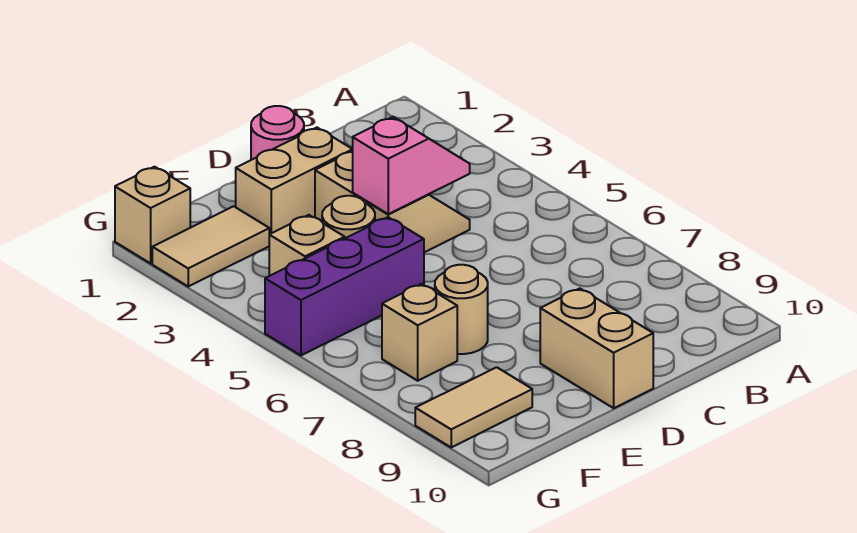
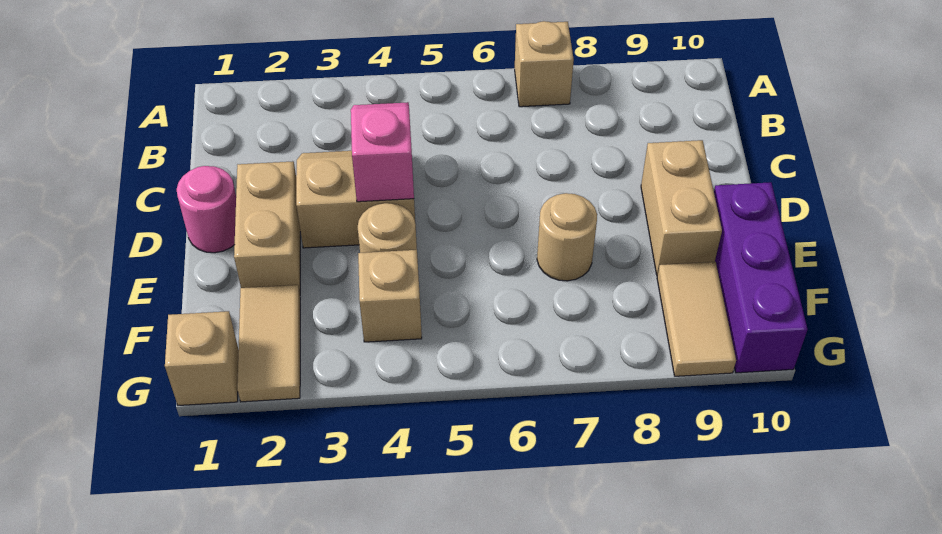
tan 1x2 brick [540,288,653,408] -> tan 1x2 brick turned to [641,140,722,276]
purple 1x3 brick [265,217,424,355] -> purple 1x3 brick moved to [714,182,808,373]
tan 1x1 brick [382,284,457,381] -> tan 1x1 brick moved to [515,21,574,107]

